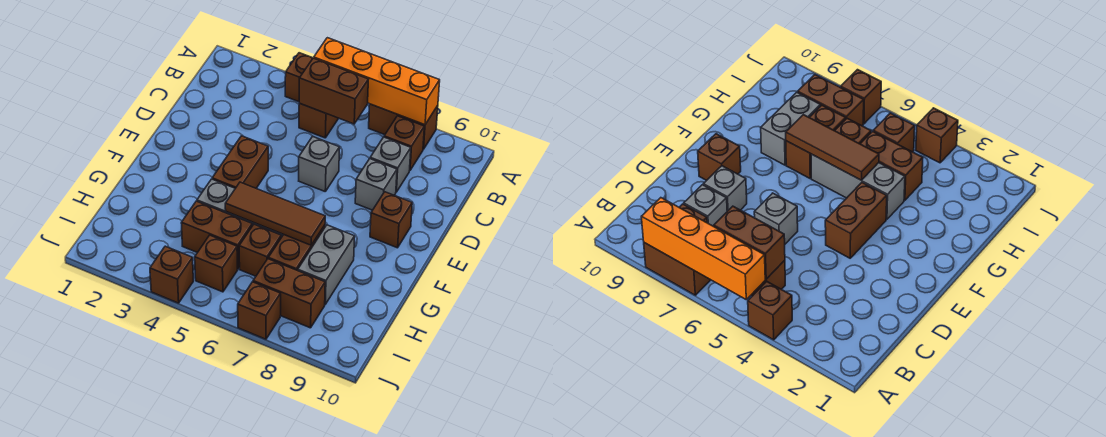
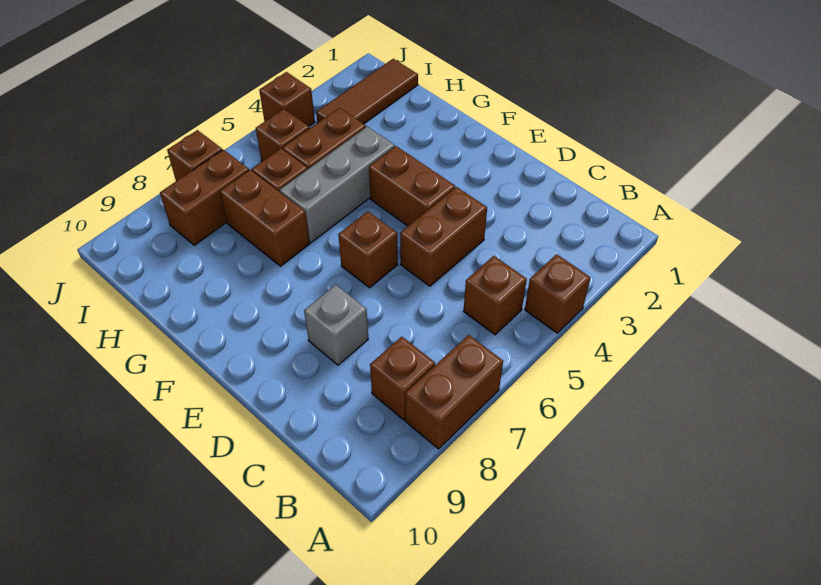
orange 1x4 brick [314,38,440,125] -> none
brown 1x2 brick [299,58,368,124] -> brown 1x2 brick moved to [400,187,487,286]
grey 1x1 brick [370,137,411,192] -> none
grey 1x1 brick [299,136,340,191] -> none
brown 1x1 brick [370,192,412,248] -> brown 1x1 brick moved to [338,211,398,288]
brown 1x3 tile [225,182,325,245] -> brown 1x3 tile moved to [316,59,418,124]
grey 1x2 brick [298,225,355,304] -> none

